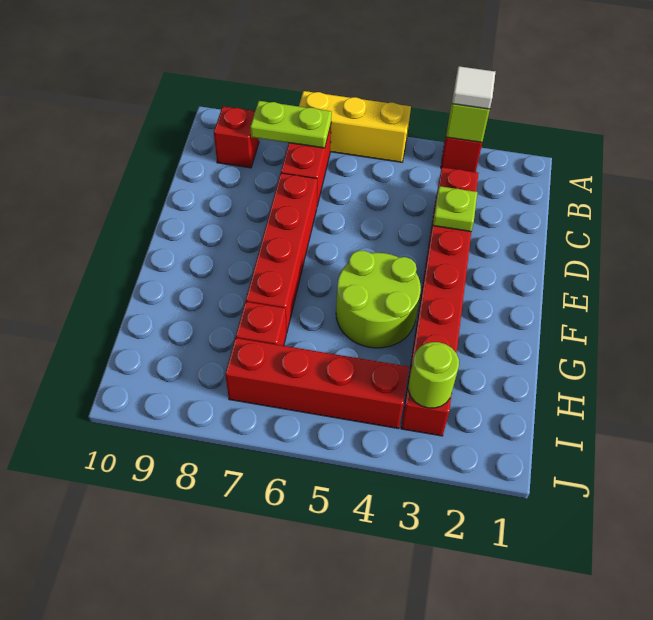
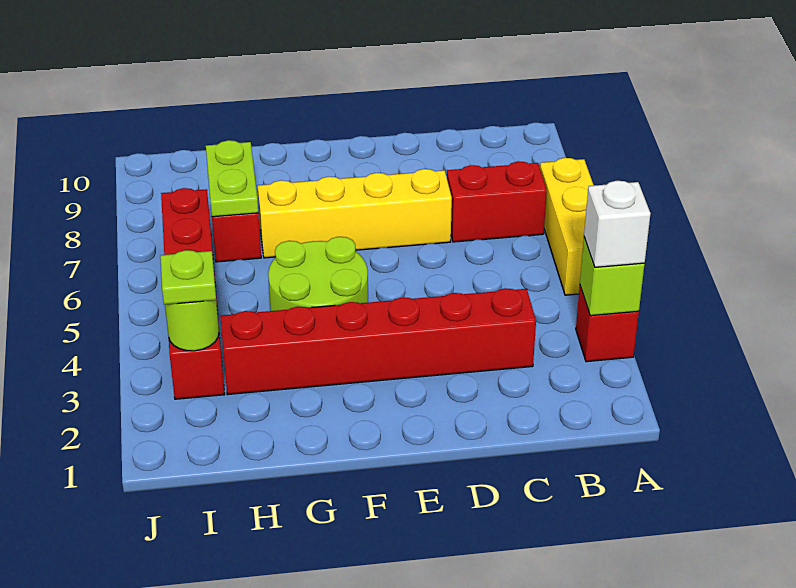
white 1x1 tile [452,66,495,109] -> white 1x1 brick [584,181,651,267]
lime 1x2 plate [250,101,332,148] -> lime 1x2 plate moved to [206,140,258,217]
red 1x1 brick [214,106,259,168] -> none
lime 1x1 plate [433,186,477,232] -> lime 1x1 plate moved to [160,250,216,305]
red 1x4 brick [246,173,317,333] -> yellow 1x4 brick [258,169,452,258]

